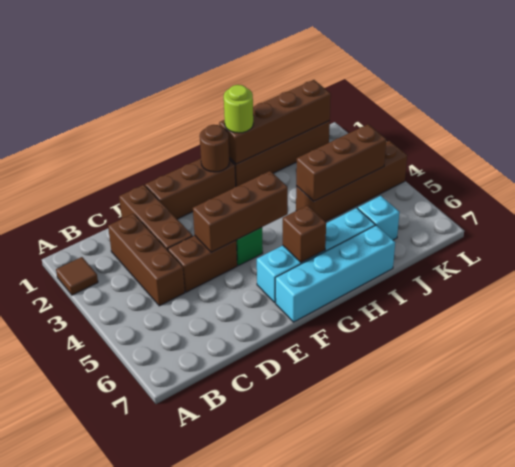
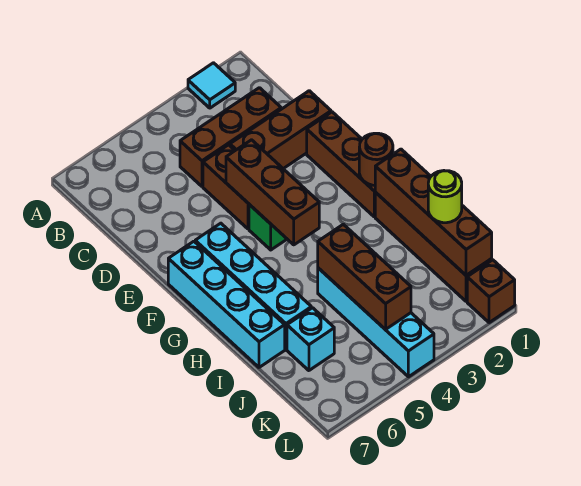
brown 1x1 tile [56,257,98,295] -> cyan 1x1 tile [188,63,235,108]
brown 1x1 brick [283,205,326,262] -> brown 1x1 brick moved to [467,260,515,323]
lime 1x1 round brick [224,85,253,133] -> lime 1x1 round brick moved to [428,171,462,223]
brown 1x4 brick [296,141,407,222] -> cyan 1x4 brick [318,268,434,377]

